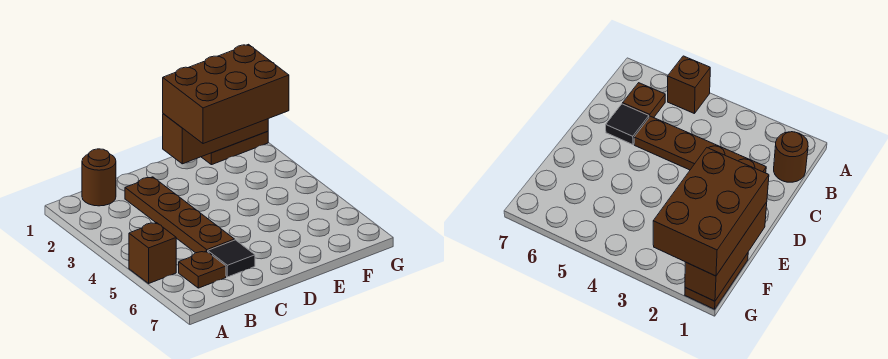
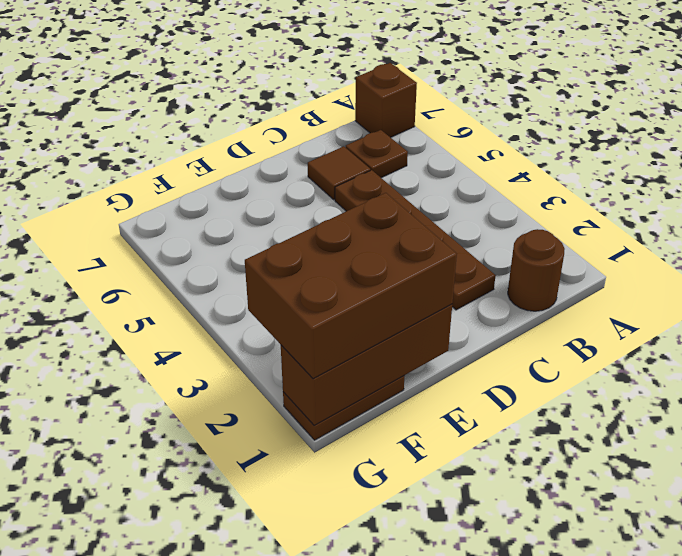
brown 1x1 brick [129,223,176,283] -> brown 1x1 brick moved to [355,63,417,138]
black 1x1 tile [208,240,255,277] -> brown 1x1 tile [308,146,370,200]

